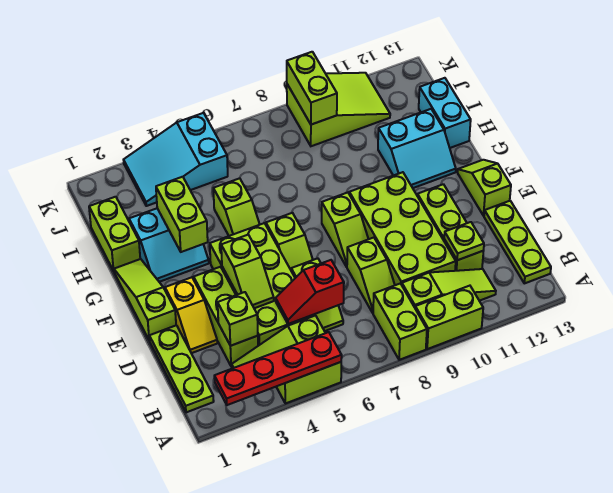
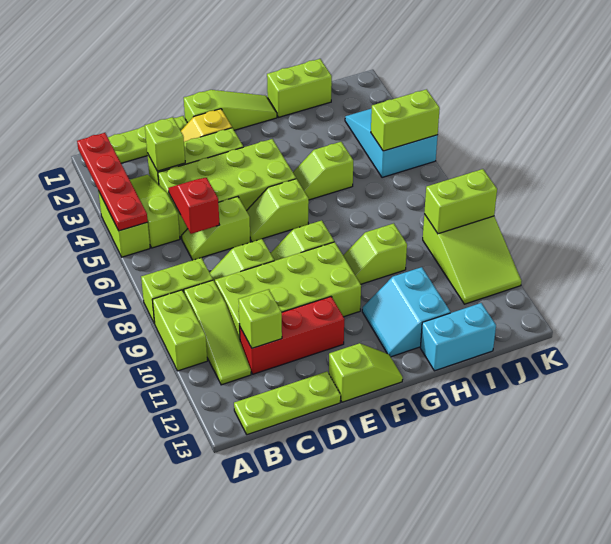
lime 1x3 brick [417,184,483,271] -> red 1x3 brick [240,297,344,374]
lime 1x1 plate [444,222,484,260] -> lime 1x1 brick [239,289,282,348]
lime 1x2 slope [221,235,274,308] -> lime 1x2 slope moved to [343,223,407,284]
cyan 2x2 slope [129,208,209,282] -> none
lime 1x2 brick [156,177,208,252] -> lime 1x2 brick moved to [371,89,440,151]

